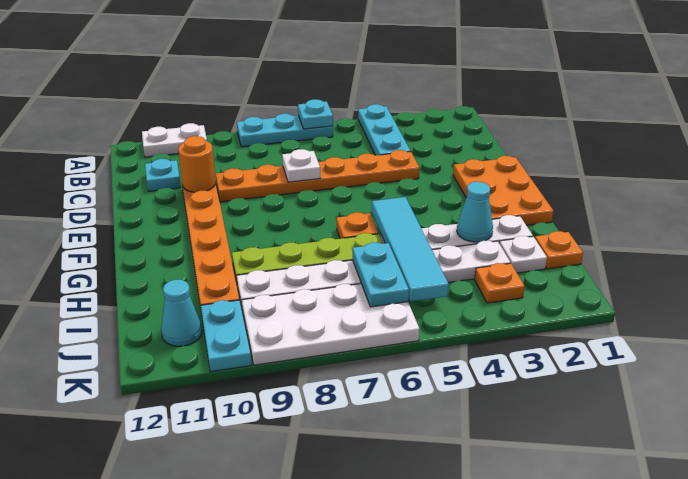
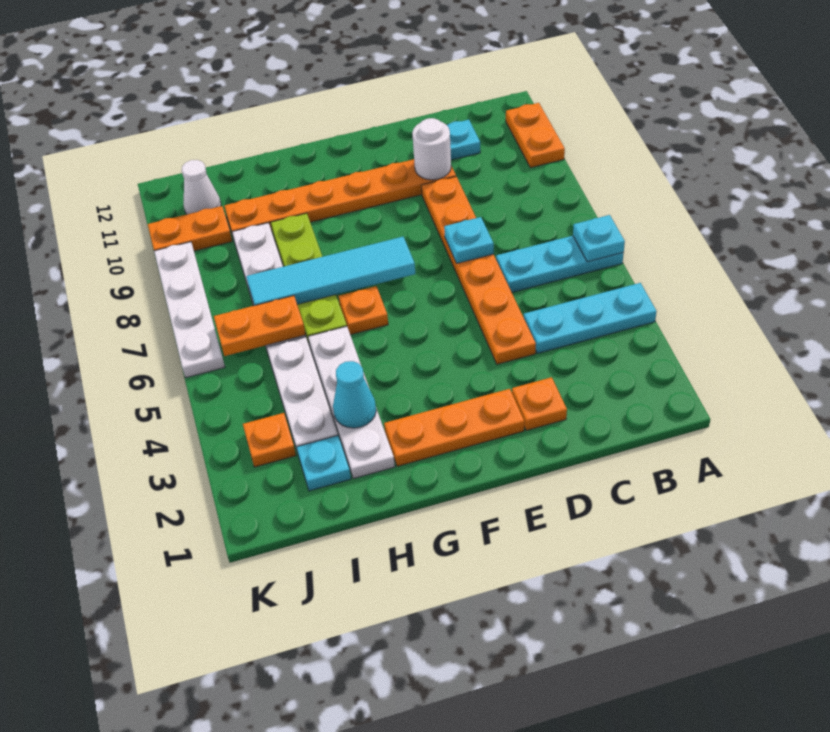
cyan 1x3 plate [237,114,333,147] -> cyan 1x3 plate turned to [496,236,624,292]
white 1x2 plate [142,123,207,157] -> orange 1x2 plate [506,103,565,168]
white 1x1 plate [282,149,320,182] -> cyan 1x1 plate [444,217,494,263]
orange 1x1 round brick [178,136,216,192] -> white 1x1 round brick [412,118,451,180]
orange 2x3 plate [453,156,553,225] -> orange 1x3 plate [384,389,524,466]
cyan 1x4 tile [372,197,449,301] -> cyan 1x4 tile moved to [246,237,415,306]
orange 1x1 plate [535,231,583,269] -> orange 1x1 plate moved to [512,377,567,431]
white 1x1 plate [499,236,547,273] -> cyan 1x1 plate [297,436,351,491]
cyan 1x2 plate [353,242,409,307] -> orange 1x2 plate [214,296,305,356]
white 2x4 plate [242,284,419,365] -> white 1x4 plate [154,242,225,378]
cyan 1x2 plate [201,300,251,372] -> orange 1x2 plate [148,206,232,251]
cyan 1x1 cone [161,280,202,346] -> white 1x1 cone [182,160,221,214]

